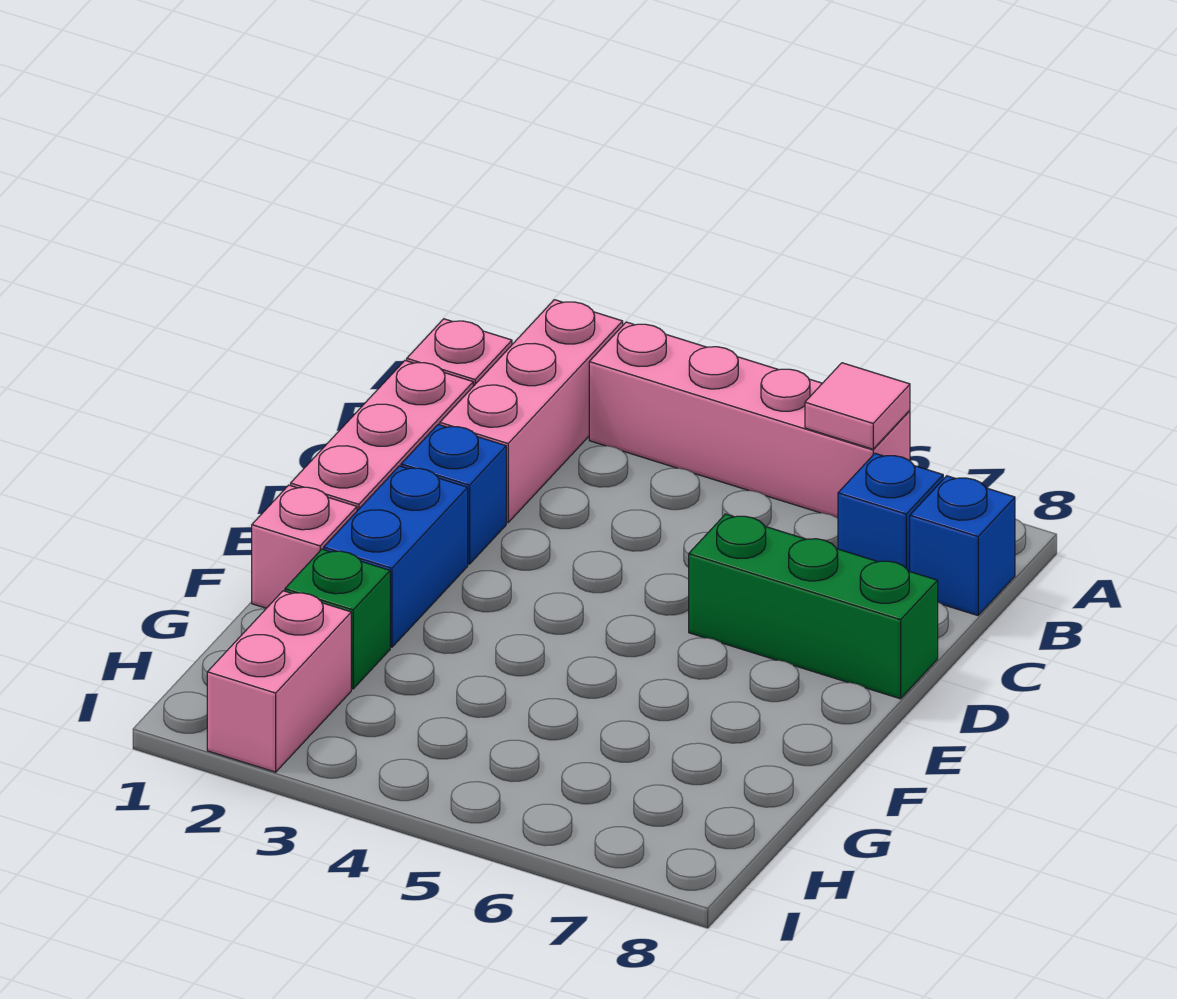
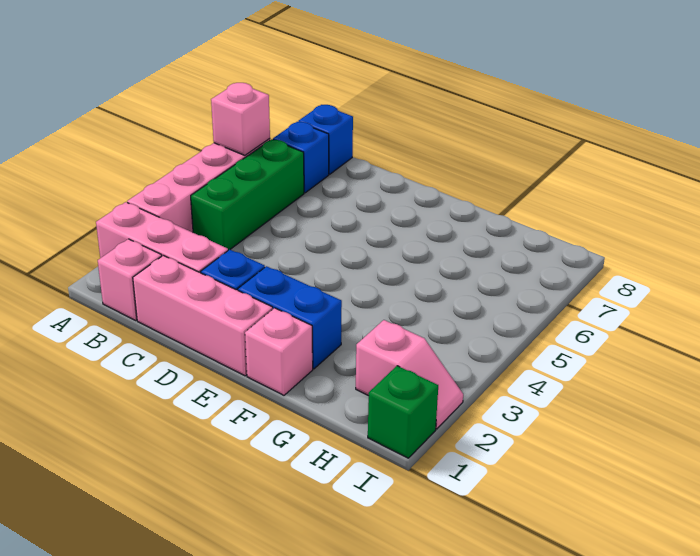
pink 1x1 tile [805,363,910,449] -> pink 1x1 brick [211,83,270,155]
green 1x3 brick [689,514,938,699] -> green 1x3 brick moved to [191,139,304,250]
green 1x1 brick [285,549,390,689] -> green 1x1 brick moved to [368,366,438,458]
pink 1x2 brick [207,591,351,772] -> pink 1x2 slope [356,320,463,429]

